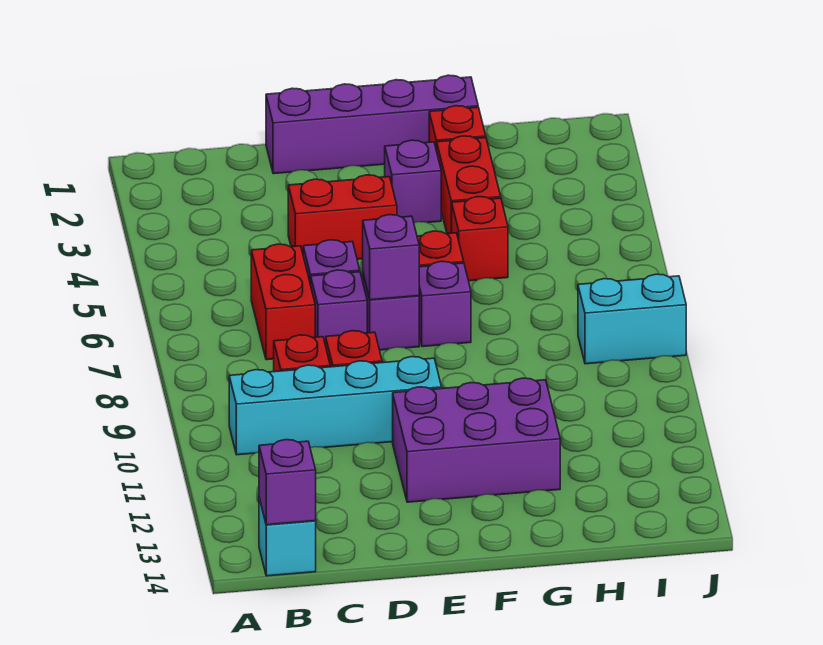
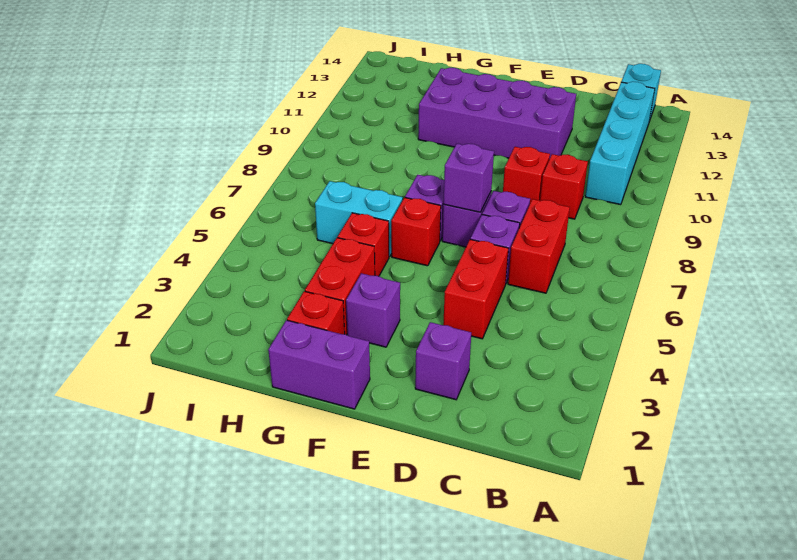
cyan 1x4 brick [229,357,442,455] -> cyan 1x4 brick turned to [585,82,655,205]
purple 1x1 brick [259,440,316,525] -> purple 1x1 brick moved to [415,322,471,400]
purple 1x4 brick [266,75,478,174] -> purple 1x2 brick [268,320,370,409]
red 1x2 brick [288,175,397,259] -> red 1x2 brick turned to [443,239,508,339]
purple 2x3 brick [393,378,560,502] -> purple 2x4 brick [418,68,576,158]
cyan 1x2 brick [578,274,686,364] -> cyan 1x2 brick moved to [315,181,403,257]

